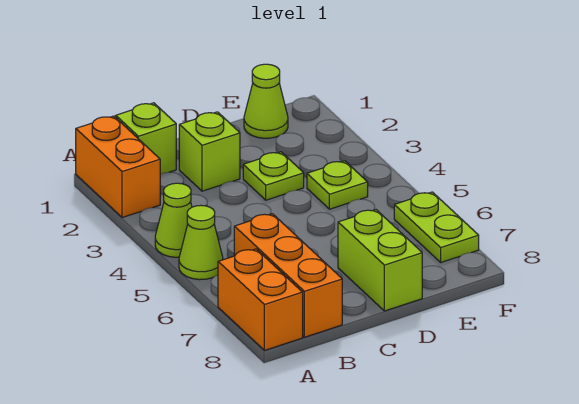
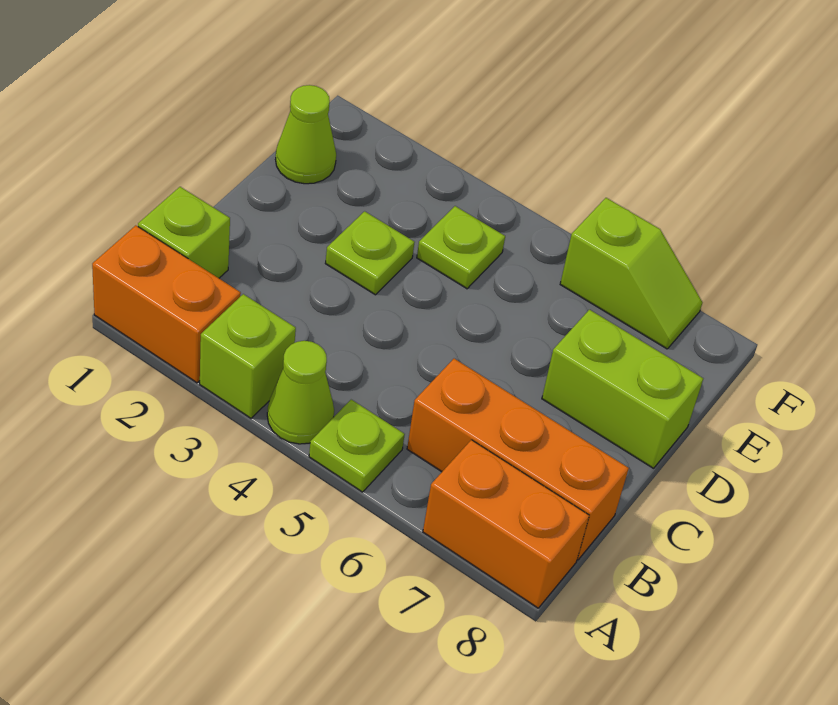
lime 1x1 cone [179,205,223,280] -> lime 1x1 plate [309,400,405,492]
lime 1x1 brick [179,112,240,191] -> lime 1x1 brick moved to [200,294,296,418]
lime 1x2 plate [394,192,479,262] -> lime 1x2 slope [560,198,703,349]

